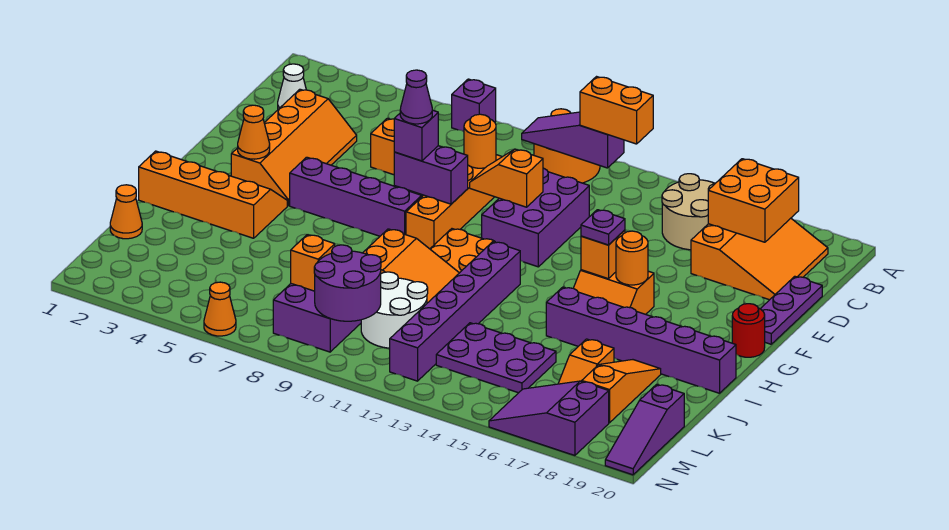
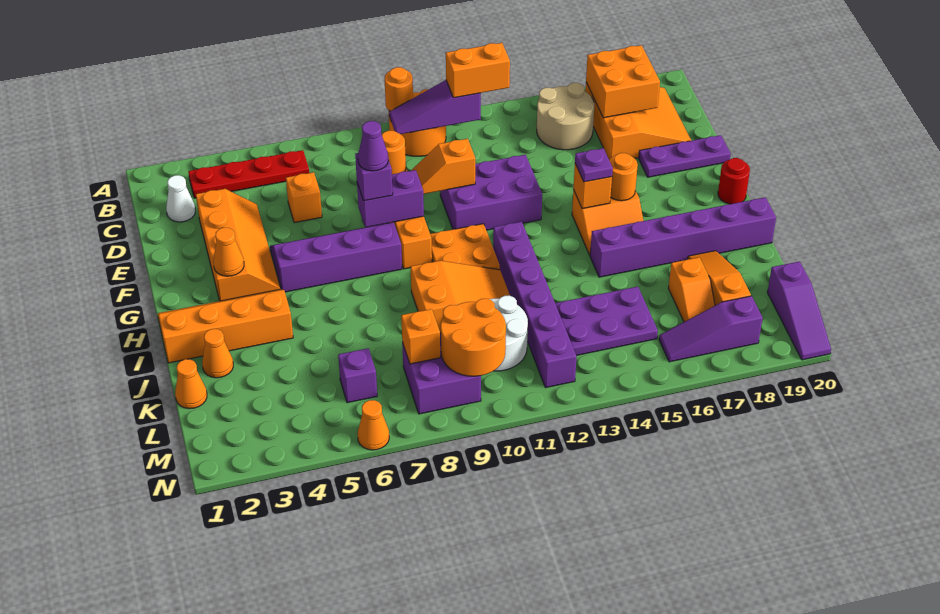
purple 1x1 brick [452,79,496,132] -> purple 1x1 brick moved to [338,348,377,403]
none -> orange 1x1 round brick [385,67,413,111]
none -> red 1x4 plate [188,150,309,198]
purple 2x3 brick [482,168,589,267] -> purple 2x3 brick turned to [440,155,542,230]
purple 1x3 plate [761,276,822,344] -> purple 1x3 plate turned to [639,135,731,177]
none -> orange 1x1 cone [202,329,233,378]
purple 2x2 round brick [314,245,381,321] -> orange 2x2 round brick [441,299,506,376]
purple 2x3 slope [489,381,609,455] -> purple 1x3 slope [659,296,763,362]

